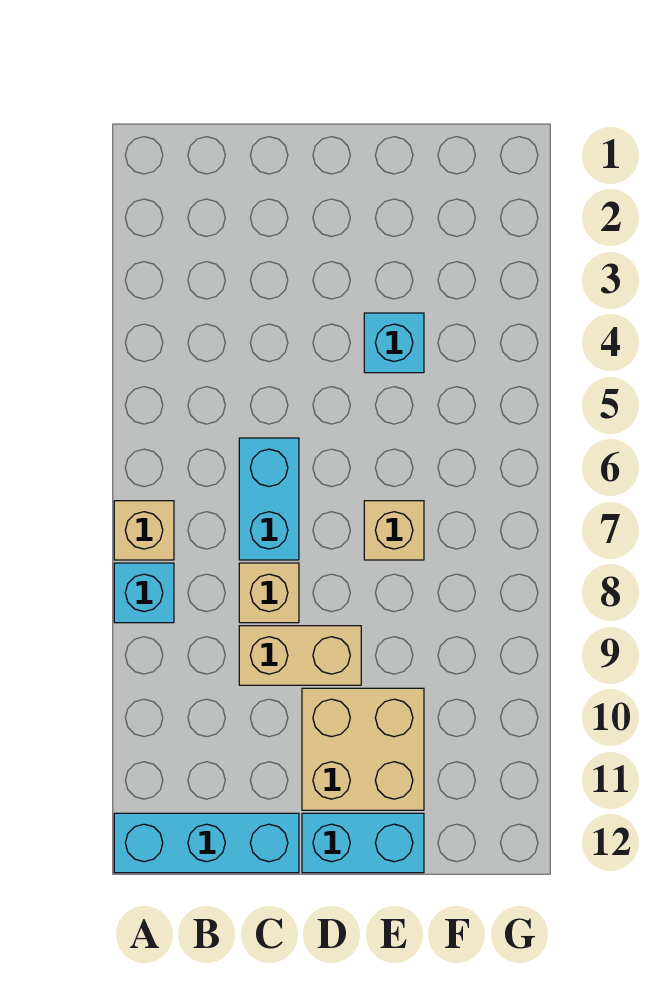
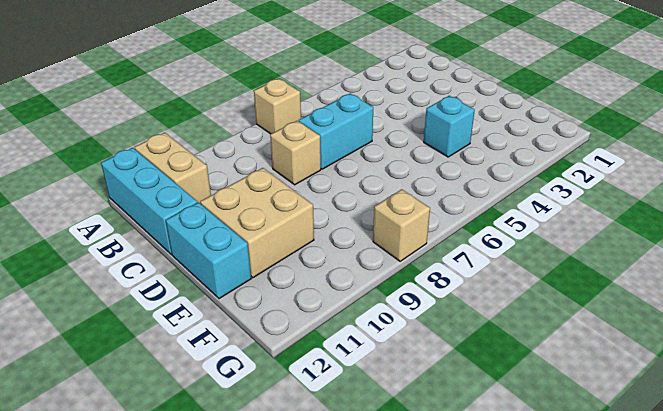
cyan 1x1 brick [114,563,174,623] -> none
tan 1x2 brick [239,626,361,685] -> tan 1x2 brick moved to [134,133,211,203]
tan 1x1 brick [364,501,424,560] -> tan 1x1 brick moved to [373,189,430,261]

